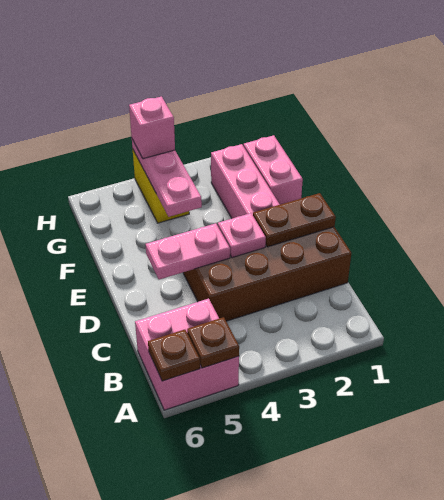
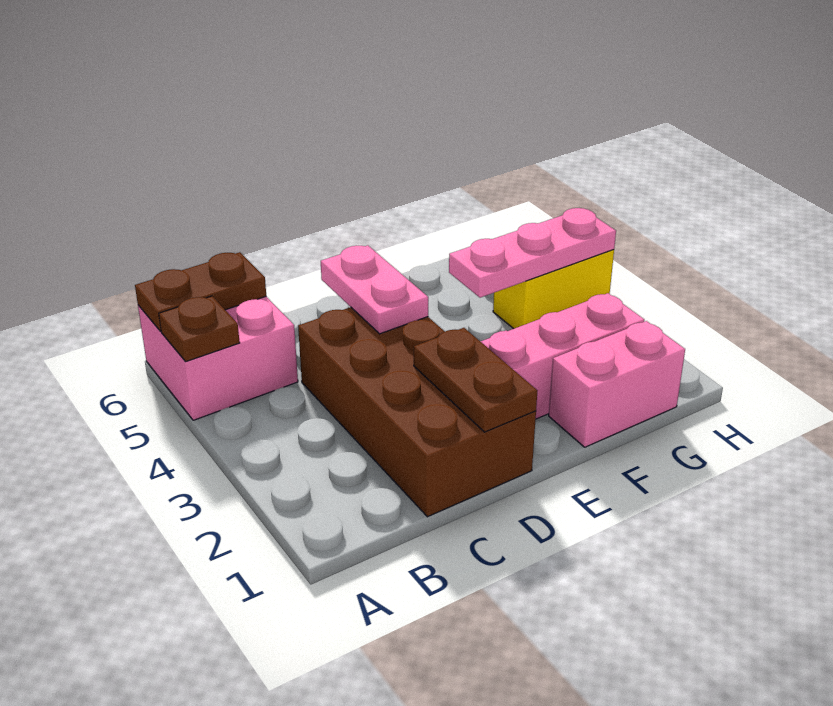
brown 1x1 plate [148,330,200,381] -> brown 1x2 plate [135,252,266,331]
pink 1x1 plate [218,213,266,257] -> none
pink 1x1 brick [129,97,175,159] -> none

